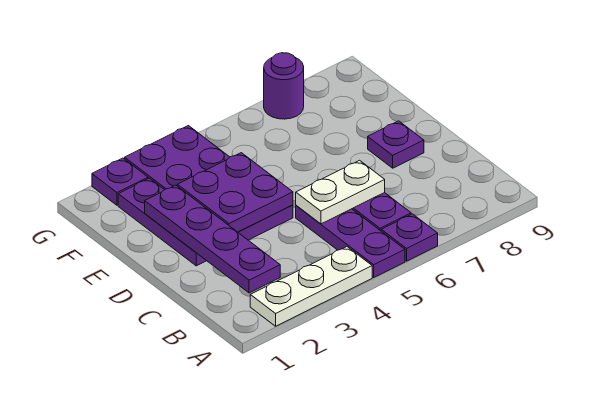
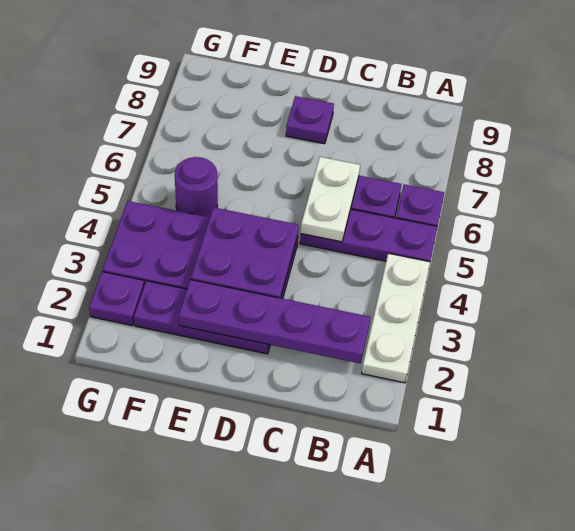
purple 1x1 round brick [264,53,304,119] -> purple 1x1 round brick moved to [175,157,218,217]

